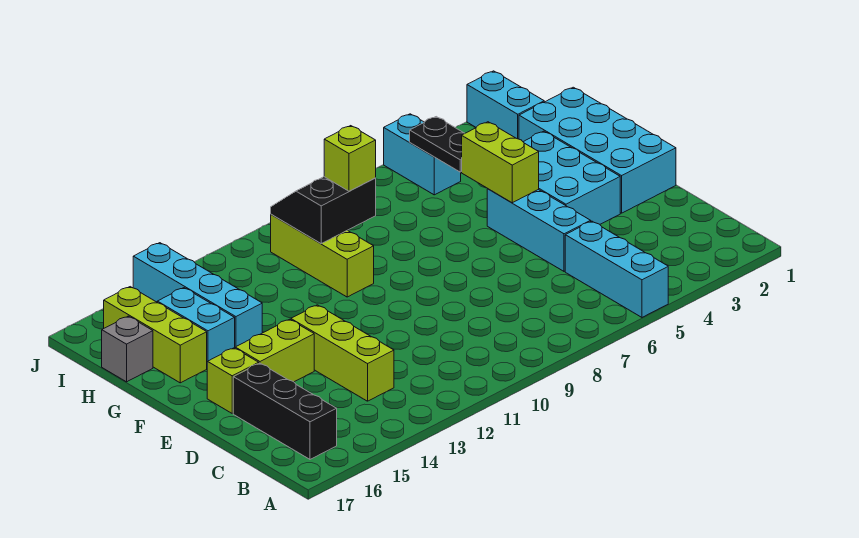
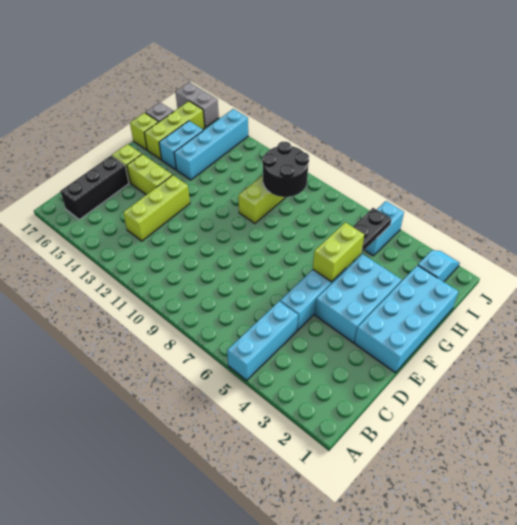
black 2x2 slope [271,177,376,244] -> black 2x2 round brick [262,142,309,197]
lime 1x1 brick [324,126,376,191] -> lime 1x1 brick moved to [130,113,158,150]
cyan 1x2 brick [467,71,544,139] -> cyan 1x2 slope [418,250,460,282]
none -> grey 1x2 brick [176,82,219,127]

